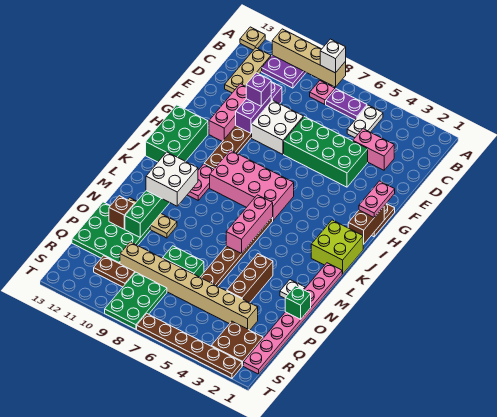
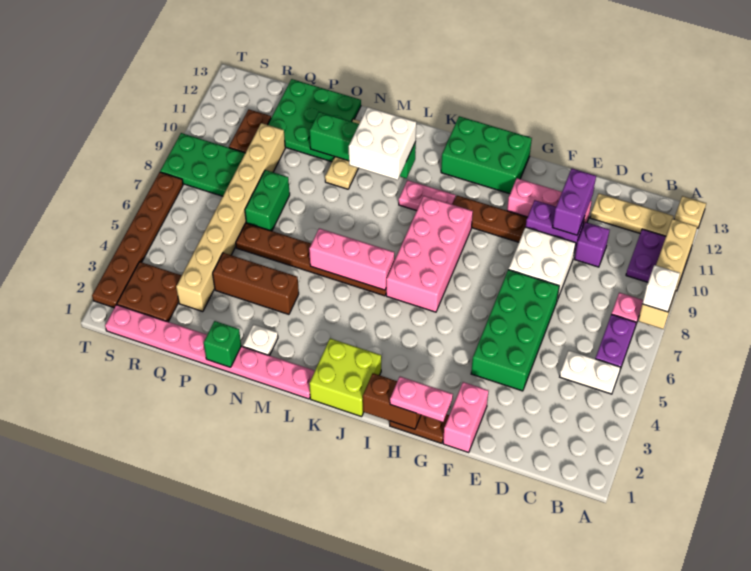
pink 1x2 brick [353,129,394,170] -> pink 1x2 brick moved to [443,382,488,452]
purple 1x1 brick [246,73,271,106] -> purple 1x2 brick [553,168,596,235]
brown 1x1 brick [109,196,134,229] -> none

